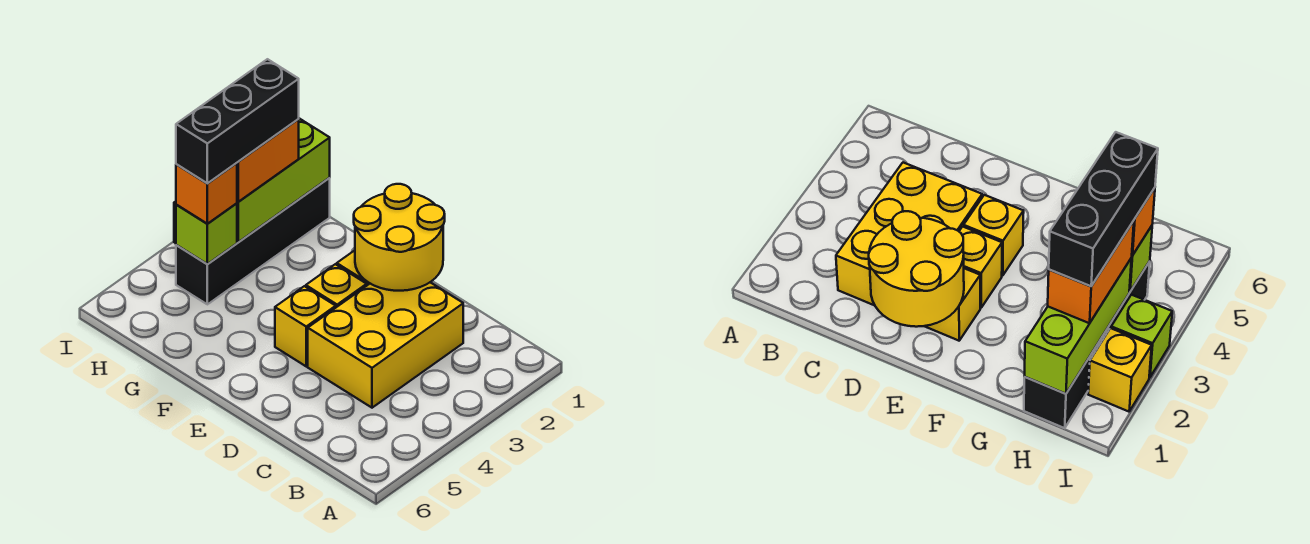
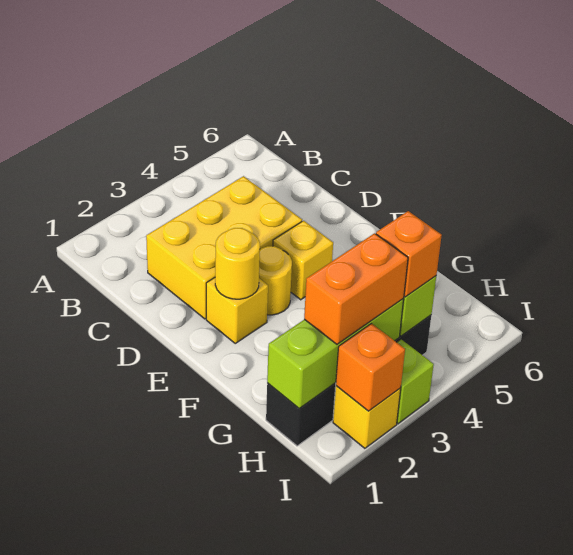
yellow 2x2 round brick [354,184,445,291] -> yellow 1x1 round brick [215,228,260,299]
yellow 1x1 brick [306,264,367,307] -> yellow 1x1 round brick [259,246,292,315]
black 1x3 brick [176,59,299,184] -> none
none -> orange 1x1 brick [336,324,405,411]

